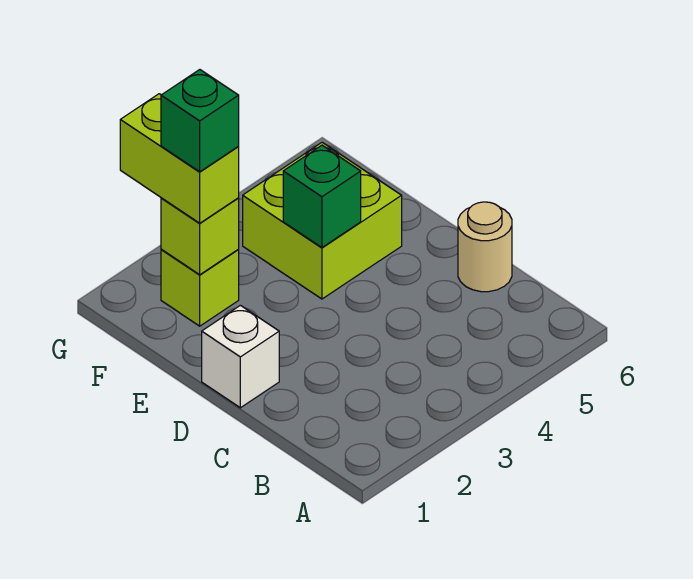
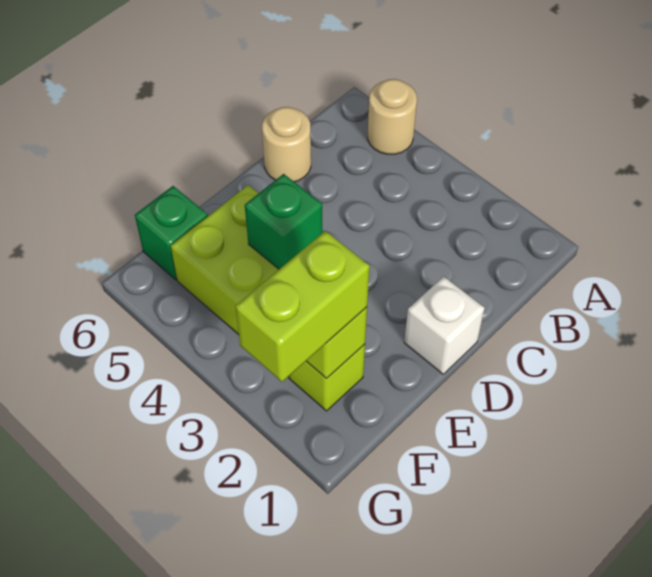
none -> tan 1x1 round brick [368,79,417,154]
green 1x1 brick [161,70,239,172] -> green 1x1 brick moved to [135,186,208,280]

